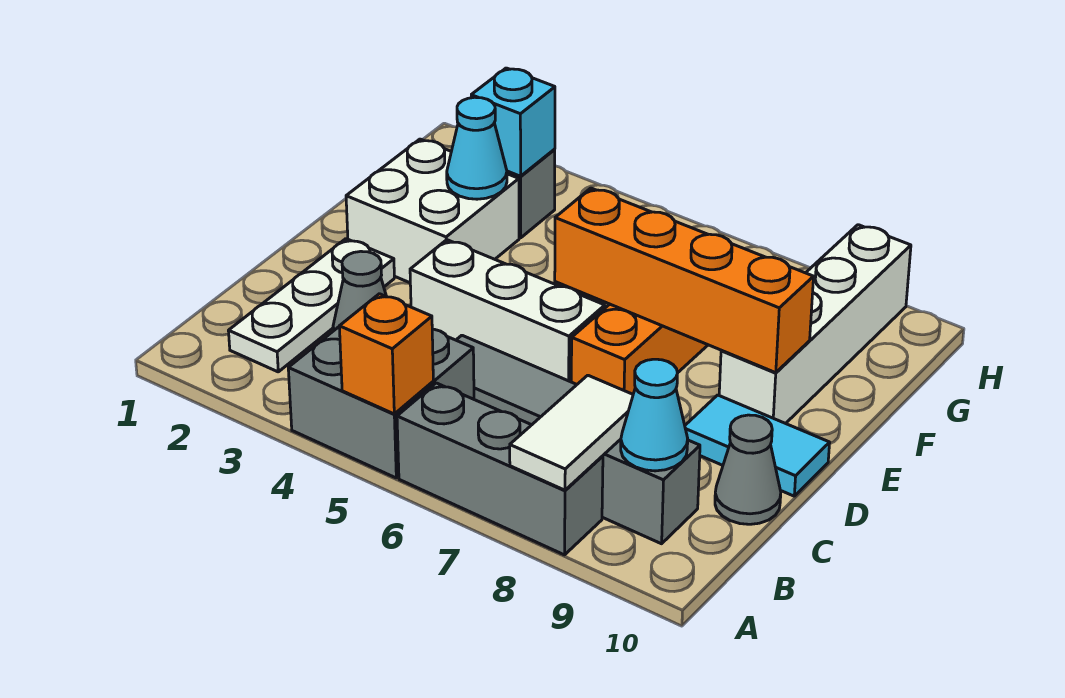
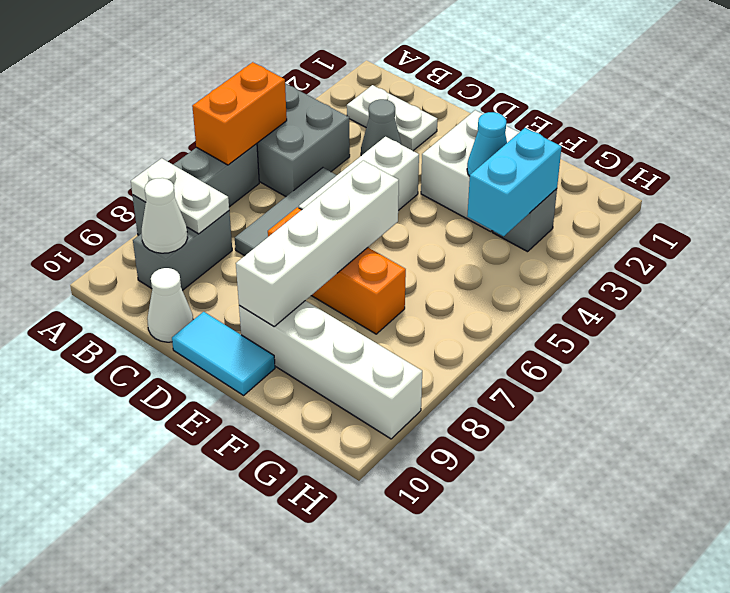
orange 1x1 brick [339,294,433,414] -> orange 1x2 brick [192,62,287,165]
white 1x2 tile [510,375,633,490] -> white 1x2 plate [131,158,229,234]
white 1x3 plate [228,239,394,372] -> white 1x2 plate [347,85,437,151]
cyan 1x1 cone [621,359,688,471] -> white 1x1 cone [142,178,188,253]
grey 1x1 cone [715,415,781,524] -> white 1x1 cone [147,268,193,342]
cyan 1x2 tile [685,395,830,496] -> cyan 1x2 tile turned to [172,312,275,395]
orange 1x4 brick [555,188,814,373] -> white 1x4 brick [236,161,399,326]
cyan 1x1 brick [471,68,555,176] -> cyan 1x2 brick [467,128,561,236]

